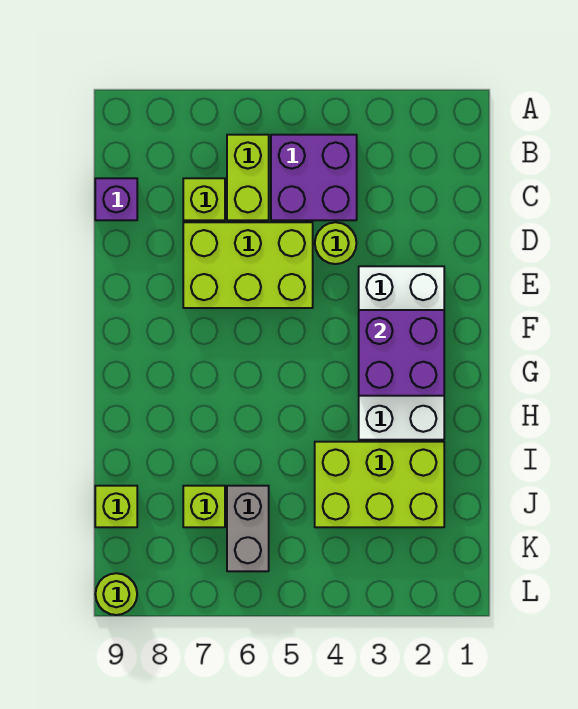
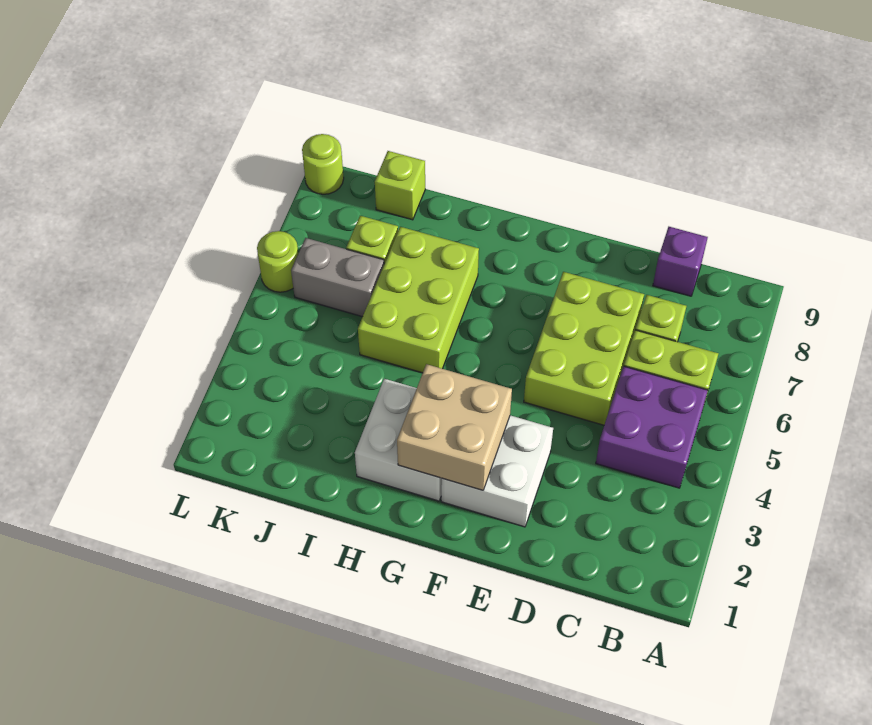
lime 1x1 round brick [315,222,356,264] -> lime 1x1 round brick moved to [257,231,298,292]
purple 2x2 brick [359,310,444,396] -> tan 2x2 brick [397,364,512,490]
lime 2x3 brick [315,442,444,527] -> lime 2x3 brick moved to [358,227,479,373]

